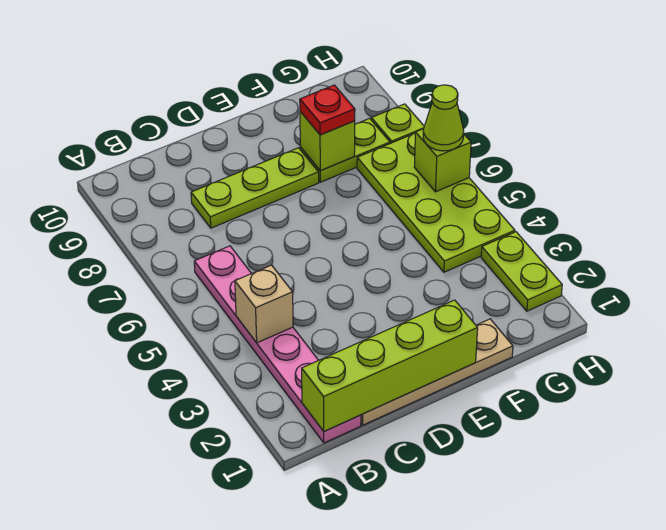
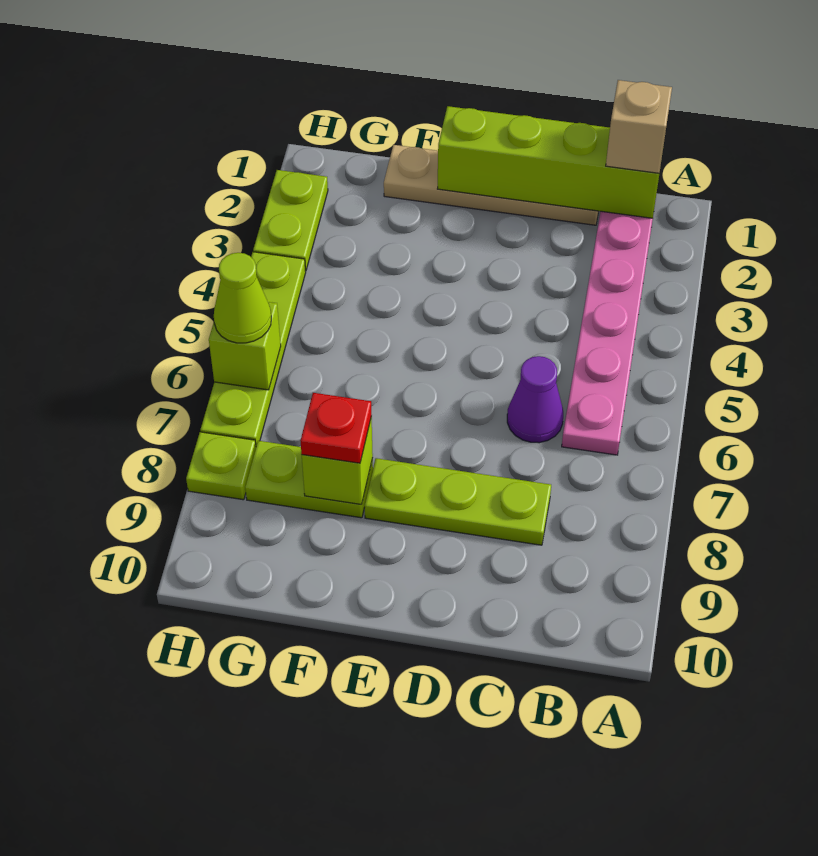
tan 1x1 brick [235,265,293,343] -> tan 1x1 brick moved to [606,80,672,173]
none -> purple 1x1 cone [507,356,563,443]
lime 2x4 plate [357,133,515,272] -> lime 1x4 plate [201,252,306,446]

